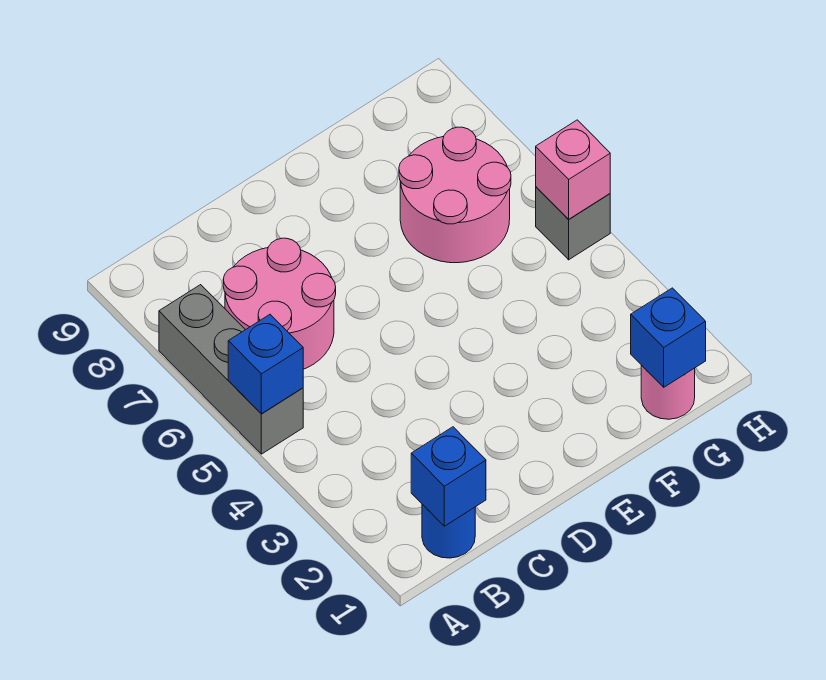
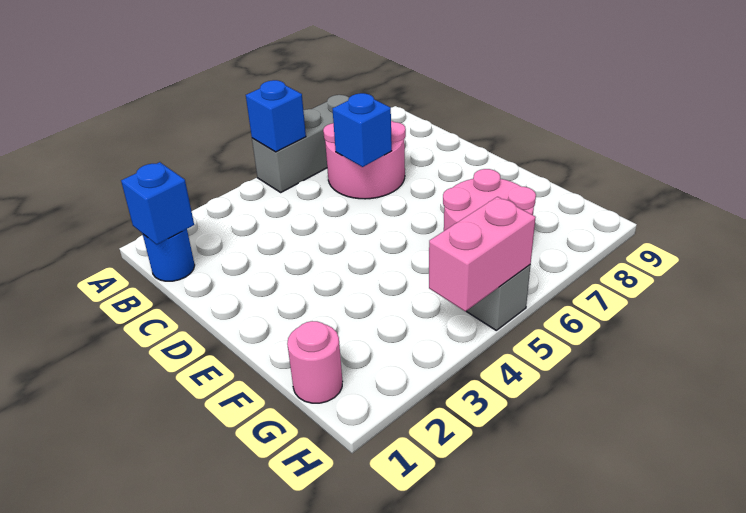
blue 1x1 brick [631,288,706,387] -> blue 1x1 brick moved to [333,93,392,167]
pink 1x1 brick [536,120,610,219] -> pink 1x2 brick [429,197,536,311]

